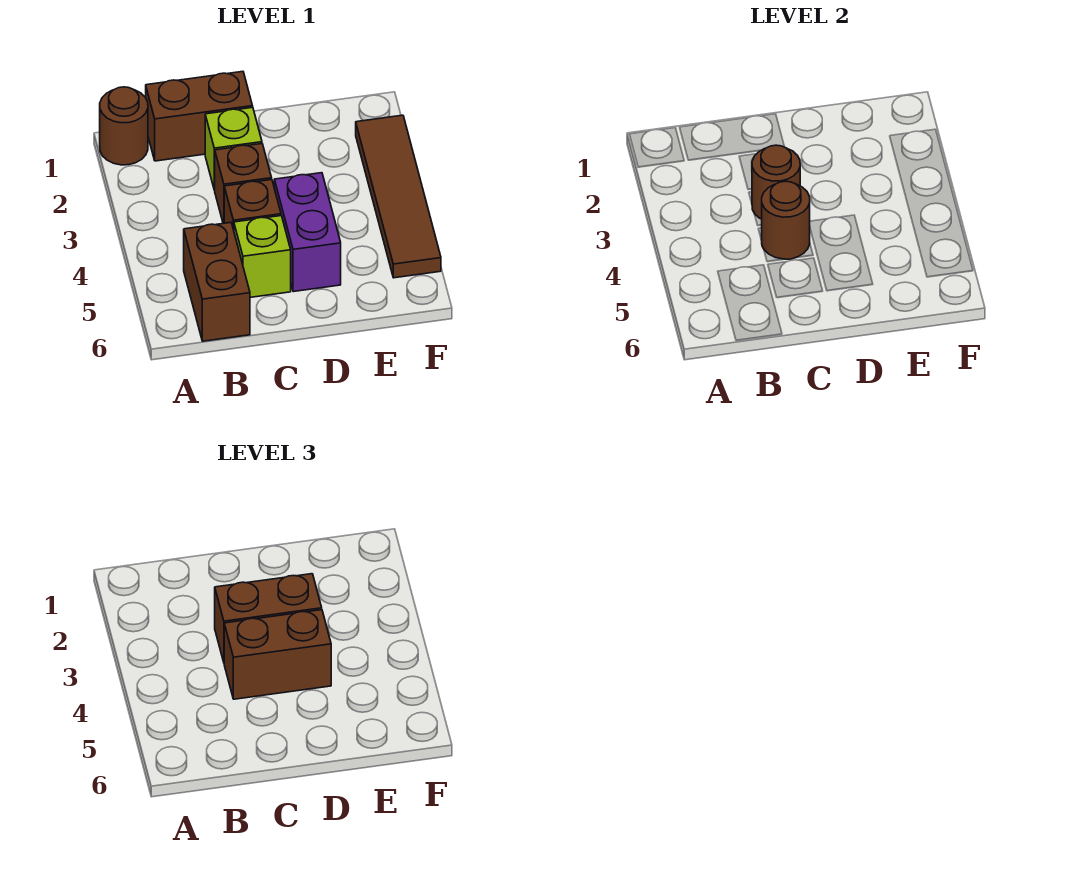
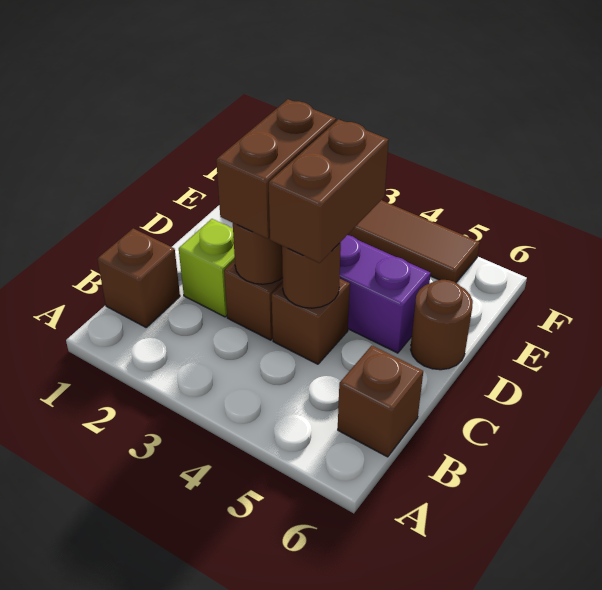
brown 1x1 round brick [100,87,148,165] -> brown 1x1 round brick moved to [410,280,473,370]
brown 1x2 brick [146,71,253,161] -> brown 1x1 brick [97,228,180,327]
brown 1x2 brick [184,223,250,341] -> brown 1x1 brick [338,346,423,457]
lime 1x1 brick [234,216,291,297] -> none

